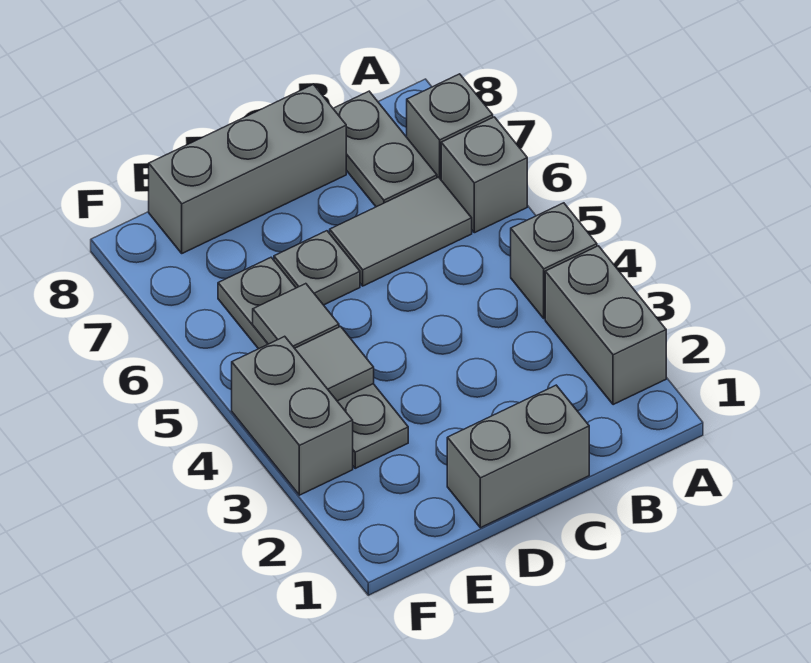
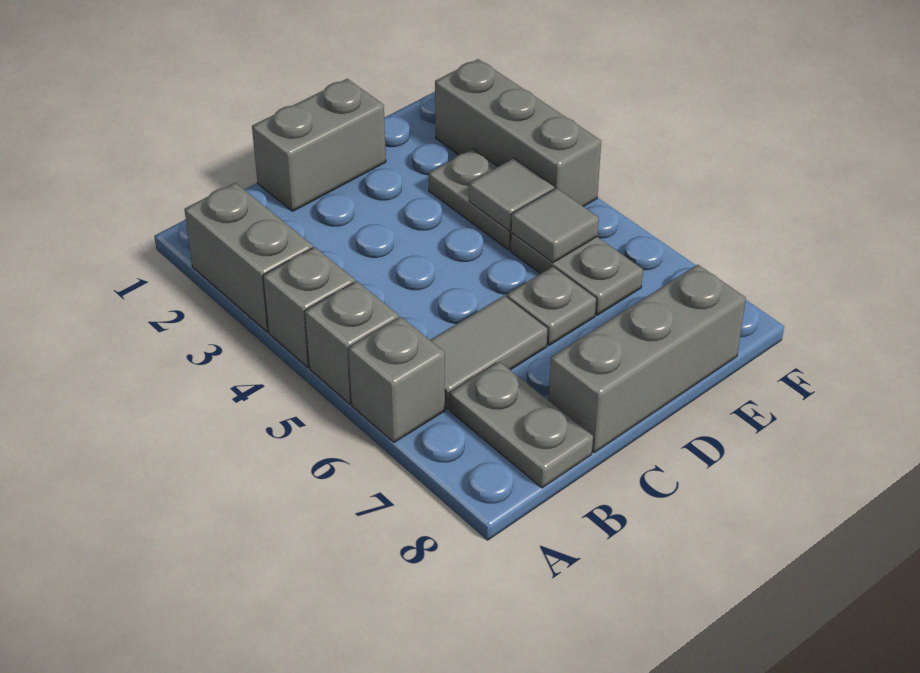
grey 1x1 brick [407,74,493,179] -> grey 1x1 brick moved to [305,281,399,404]
grey 1x2 brick [232,336,353,495] -> grey 1x3 brick [435,59,601,207]

